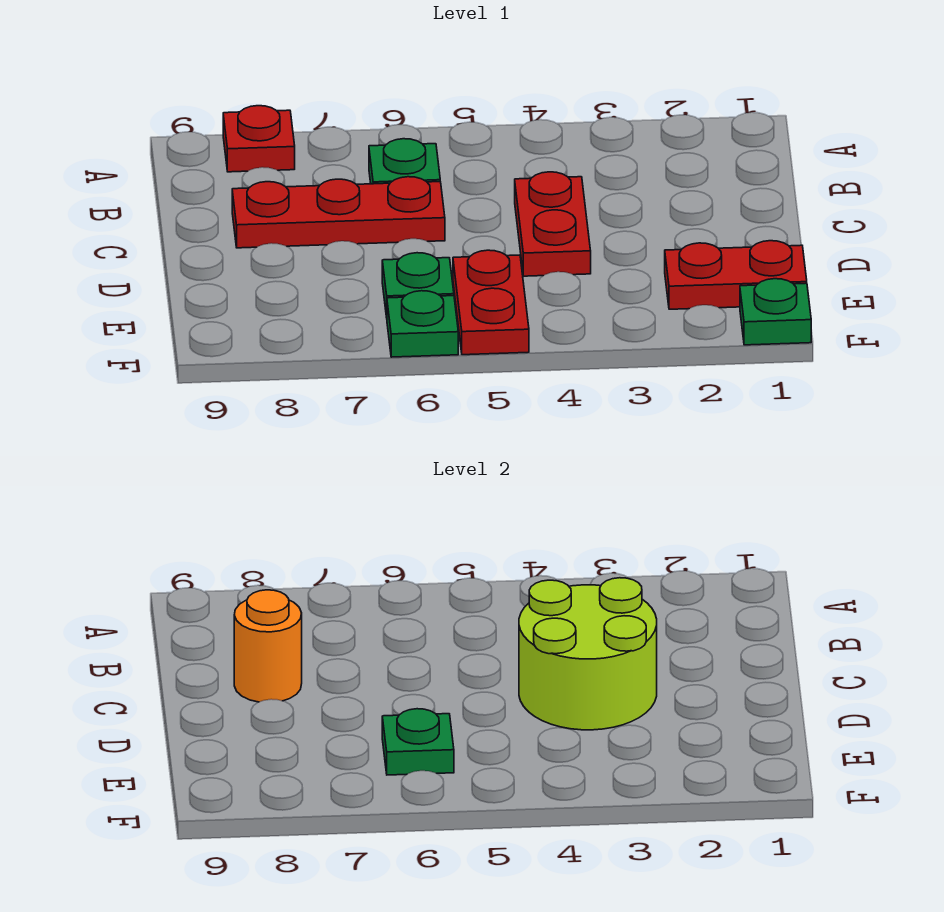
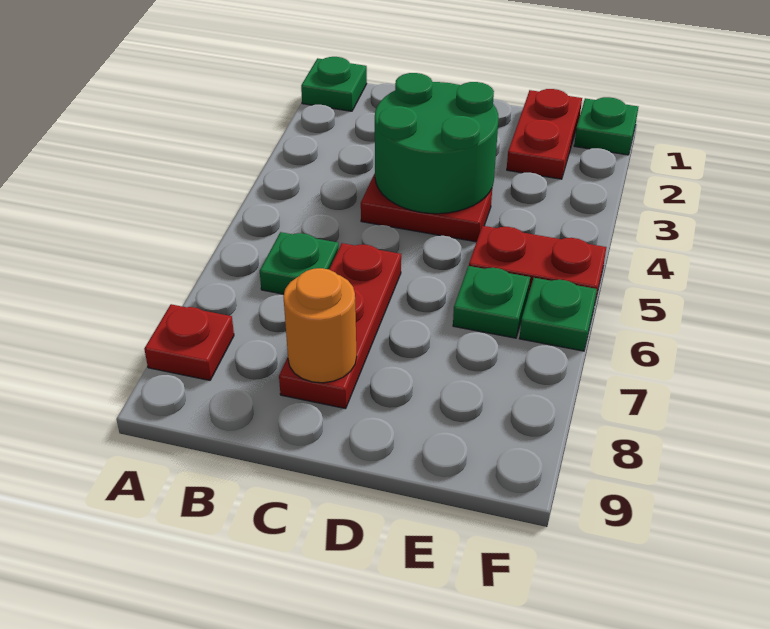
lime 2x2 round brick [519,578,657,730] -> green 2x2 round brick [375,73,499,214]
green 1x1 plate [382,709,454,775] -> green 1x1 plate moved to [301,57,367,111]

